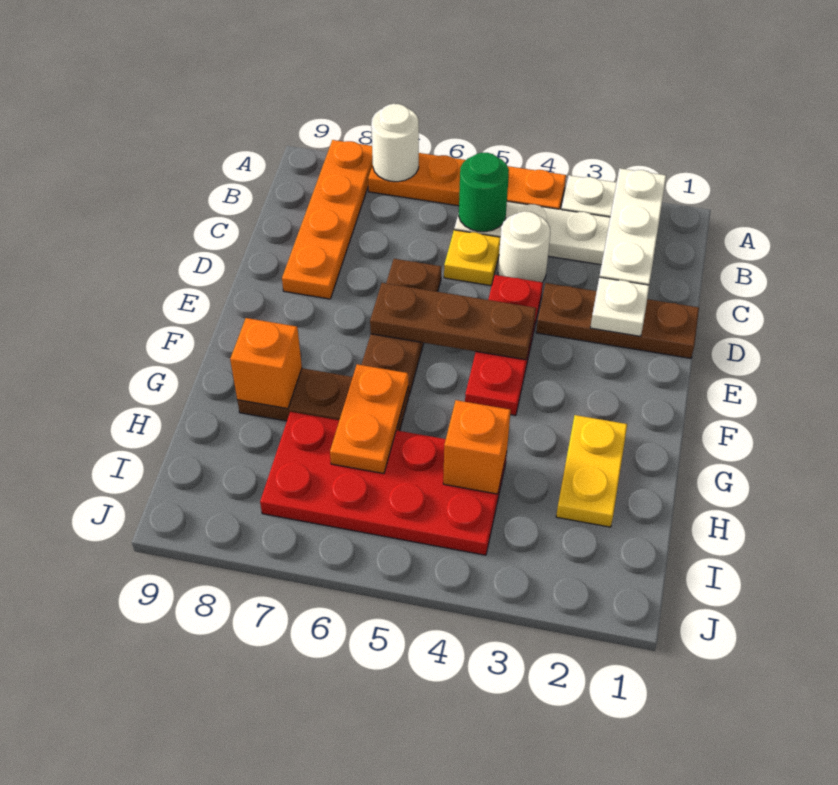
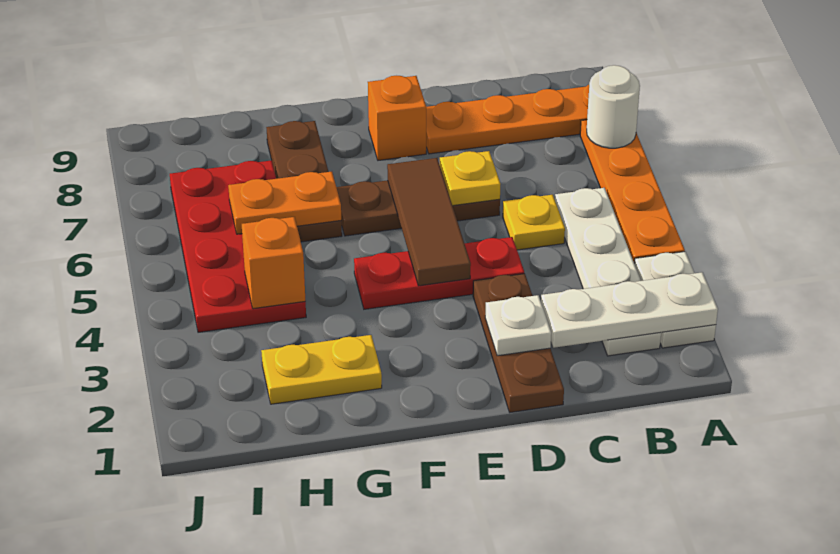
green 1x1 round brick [459,153,509,232] -> none
white 1x1 round brick [498,211,550,282] -> none
none -> yellow 1x1 plate [440,151,500,206]
brown 1x3 plate [370,283,536,360] -> brown 1x3 tile [387,158,471,286]
orange 1x1 brick [230,318,302,409] -> orange 1x1 brick moved to [368,76,426,160]

